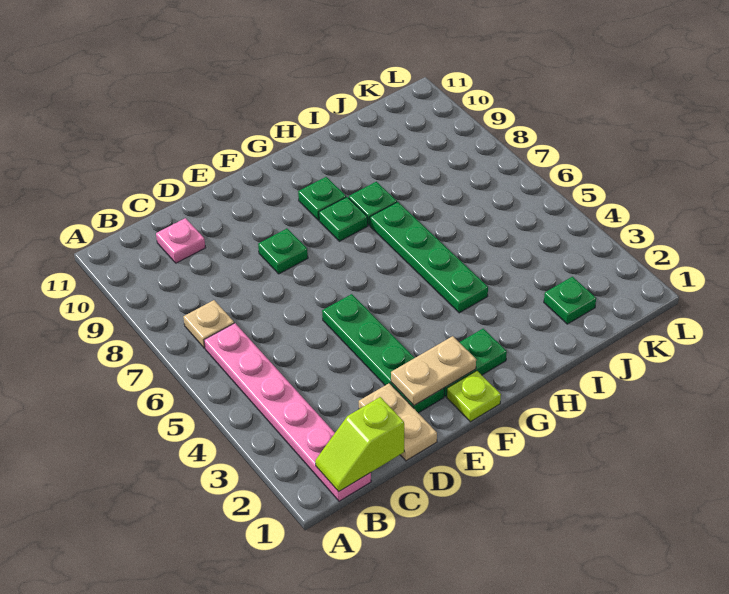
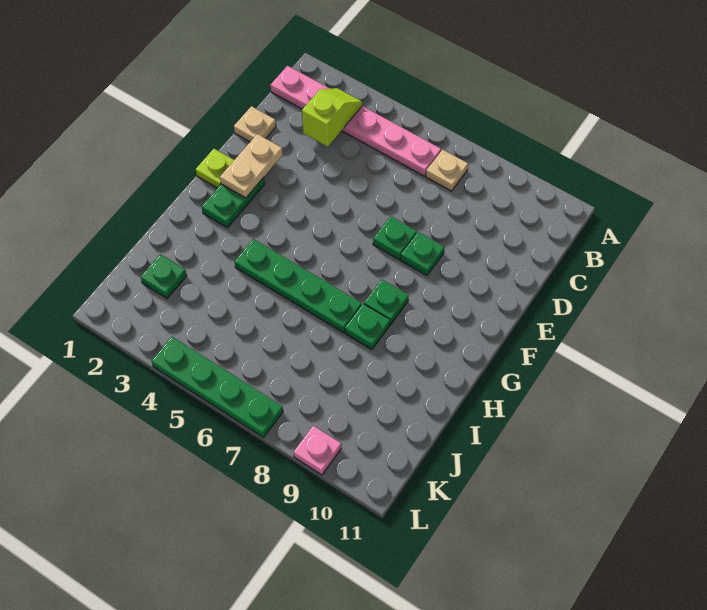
lime 1x2 slope [315,397,404,492] -> lime 1x2 slope moved to [302,88,362,147]
pink 1x1 plate [156,218,205,263] -> pink 1x1 plate moved to [293,426,341,475]
tan 1x2 plate [359,383,437,461] -> tan 1x1 plate [234,106,276,142]
green 1x4 plate [322,294,444,413] -> green 1x4 plate moved to [151,337,283,437]
green 1x1 plate [298,177,346,220] -> green 1x1 plate moved to [373,216,417,259]

